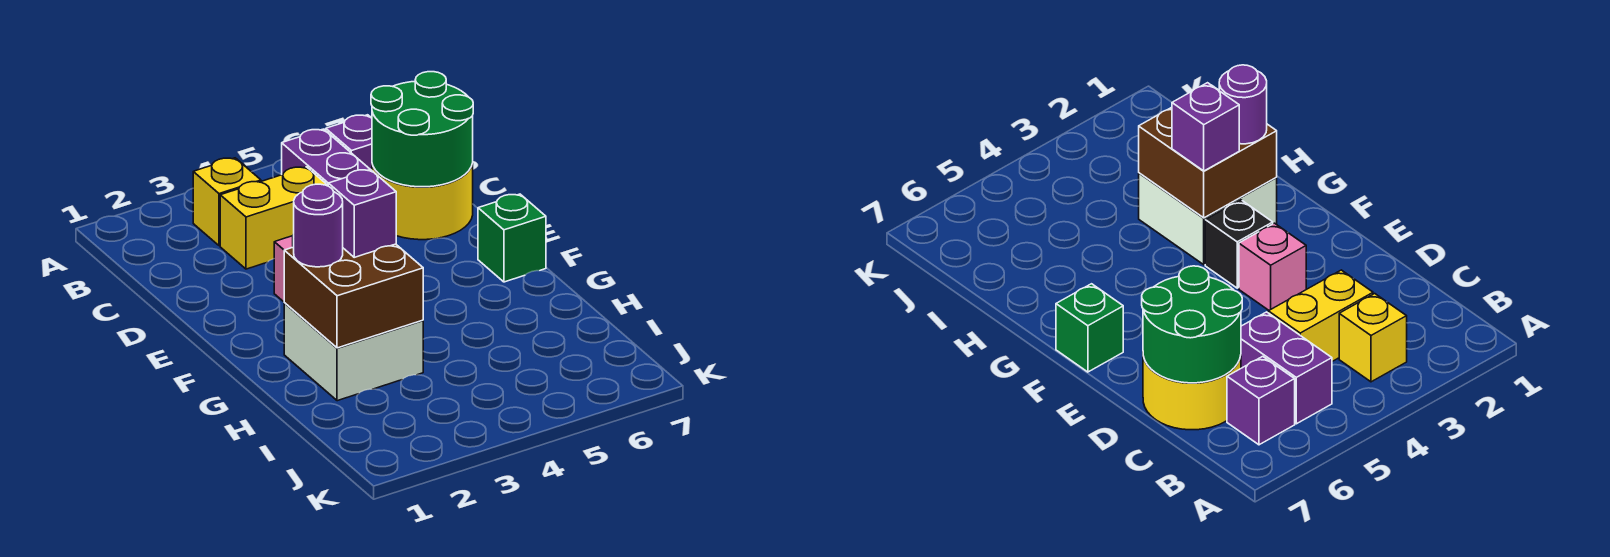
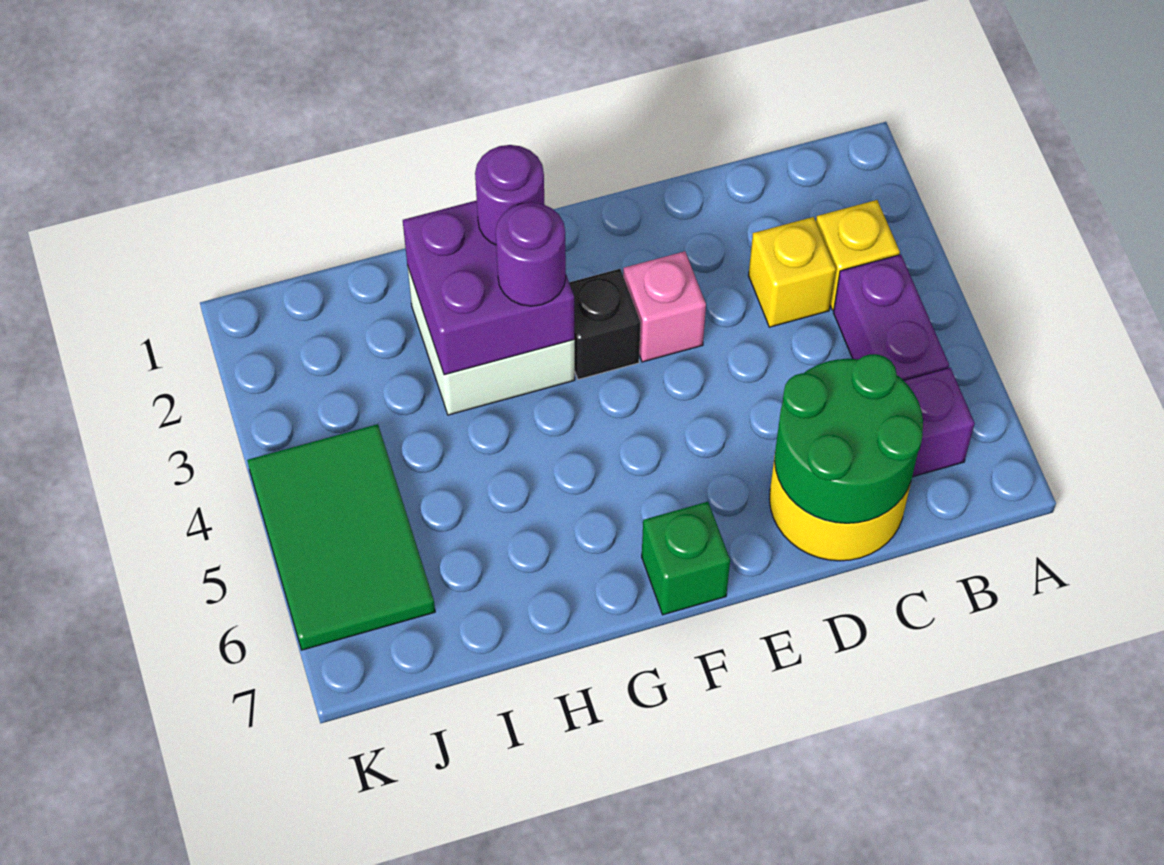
purple 1x2 brick [282,129,370,185] -> purple 1x2 brick turned to [833,255,949,380]
yellow 1x2 brick [220,167,328,269] -> yellow 1x1 brick [748,217,836,327]
brown 2x2 brick [284,244,423,348] -> purple 2x2 brick [403,200,574,375]
purple 1x1 brick [328,169,396,257] -> purple 1x1 round brick [496,202,566,306]
none -> green 2x3 tile [247,424,435,650]

